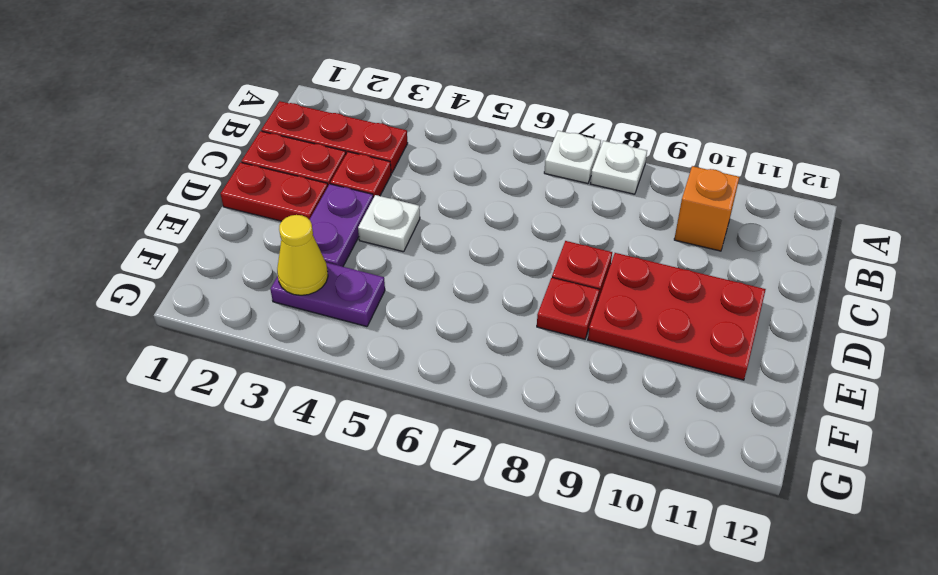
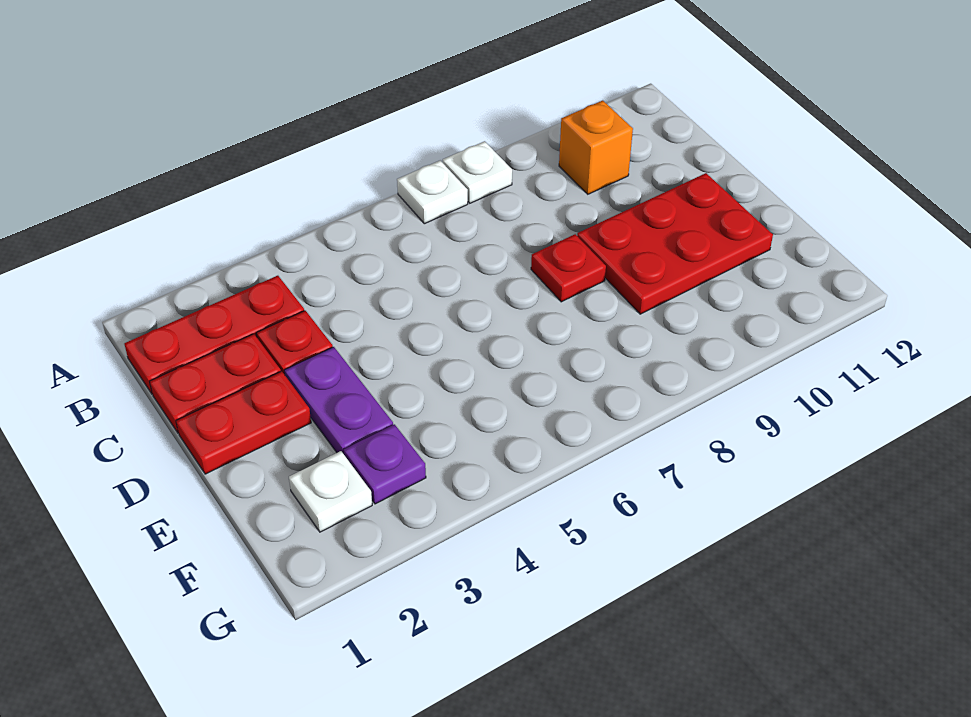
white 1x1 plate [358,195,420,252] -> white 1x1 plate moved to [289,451,372,532]
red 1x1 plate [537,278,599,339] -> none
purple 1x2 plate [270,263,385,327] -> purple 1x1 plate [344,424,426,504]
yellow 1x1 cone [277,215,328,295] -> none

